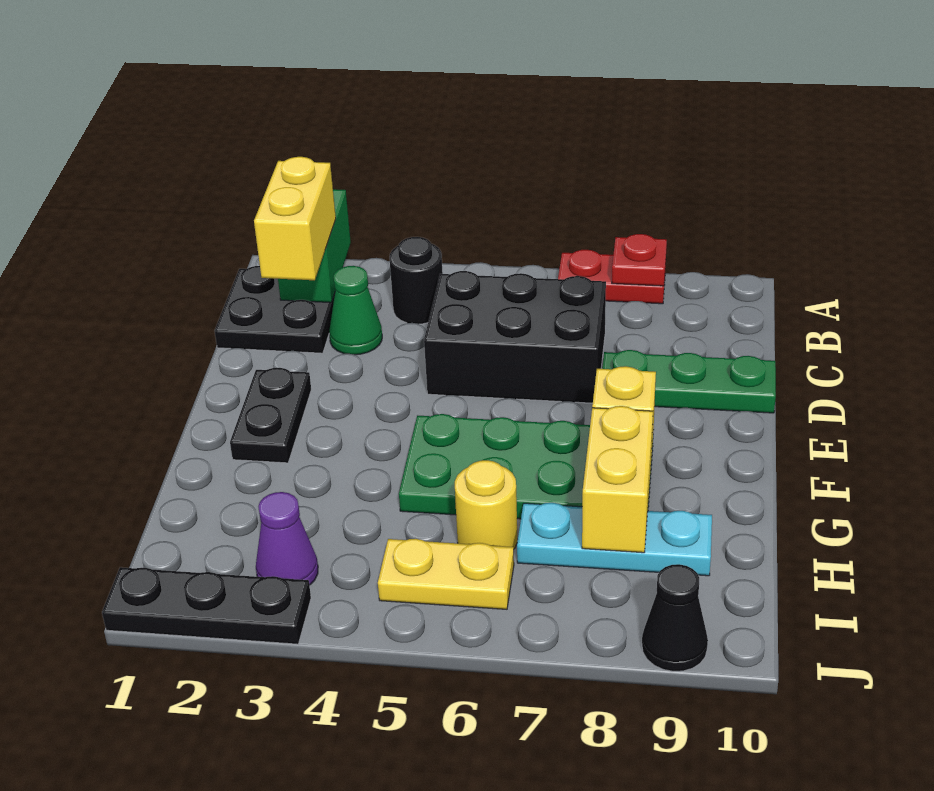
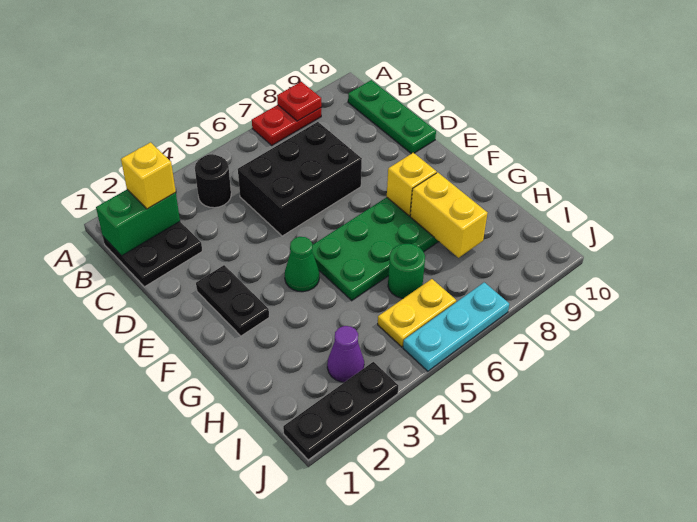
green 1x2 brick [278,189,351,303] -> green 1x2 brick turned to [96,190,180,256]
yellow 1x2 brick [254,157,336,280] -> yellow 1x1 brick [121,142,176,209]
green 1x1 cone [329,266,382,355] -> green 1x1 cone moved to [285,237,319,292]
green 1x3 plate [602,350,776,413] -> green 1x3 plate turned to [348,80,436,154]
yellow 1x1 round brick [455,460,518,549] -> green 1x1 round brick [388,244,425,298]
cyan 1x3 plate [517,503,712,576] -> cyan 1x3 plate moved to [403,282,509,371]
black 1x1 cone [642,564,708,671] -> none

